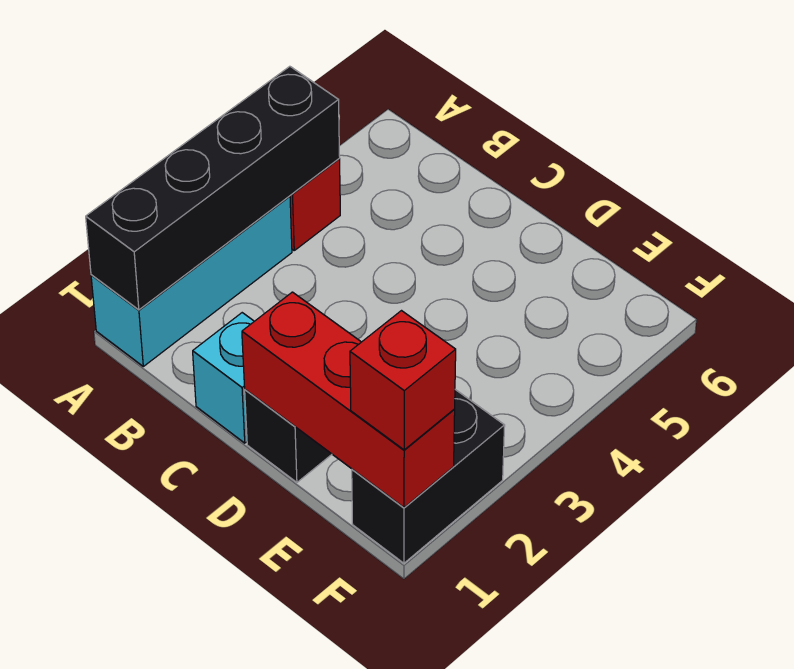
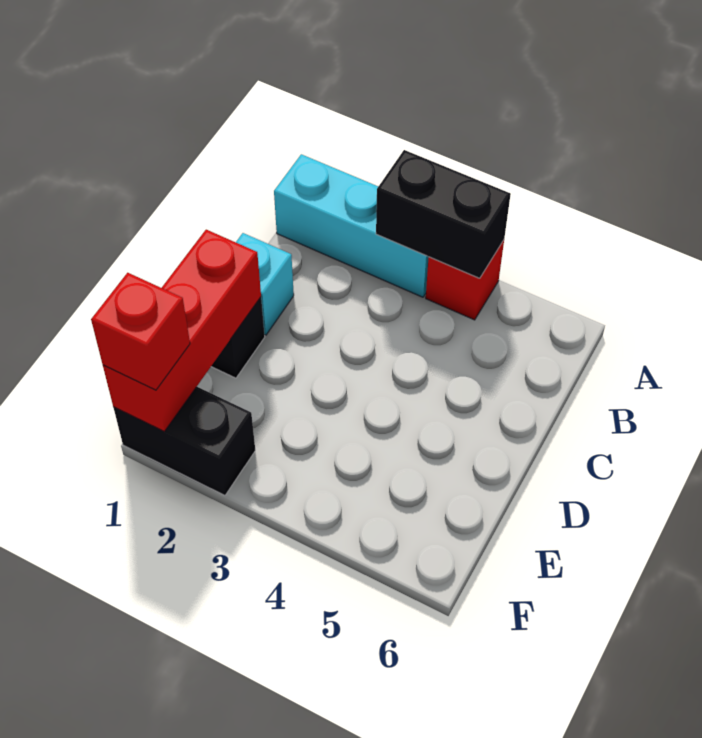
black 1x4 brick [86,66,340,310] -> black 1x2 brick [376,150,511,278]

